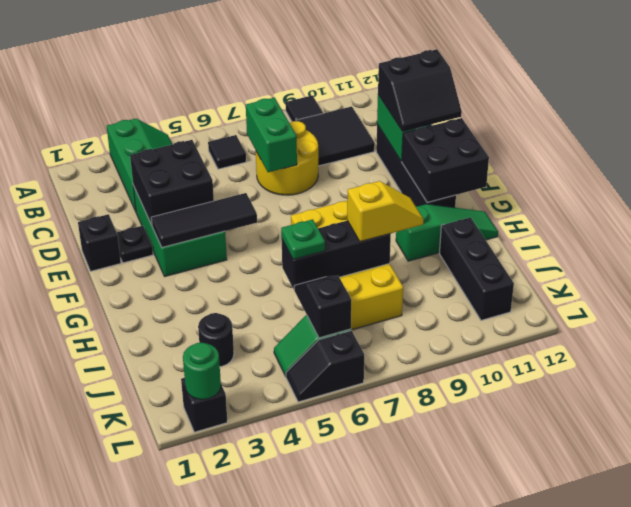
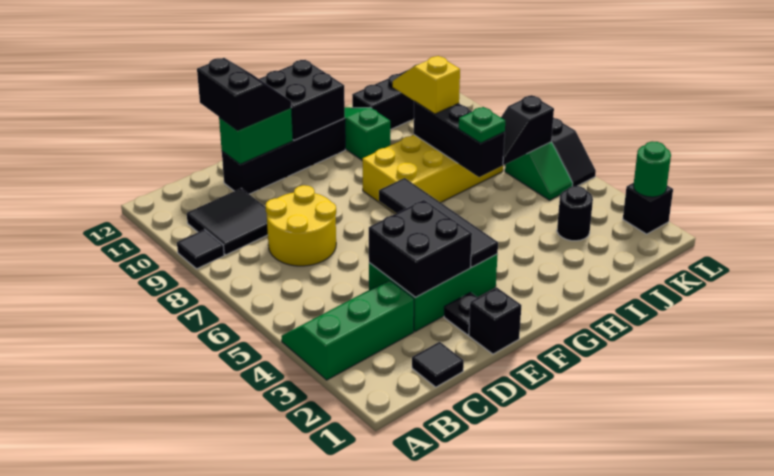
black 1x1 tile [208,135,246,169] -> black 1x1 tile moved to [412,342,464,387]
green 1x2 brick [246,98,297,172] -> none
black 1x3 tile [151,193,257,248] -> black 1x4 tile [379,178,498,267]

